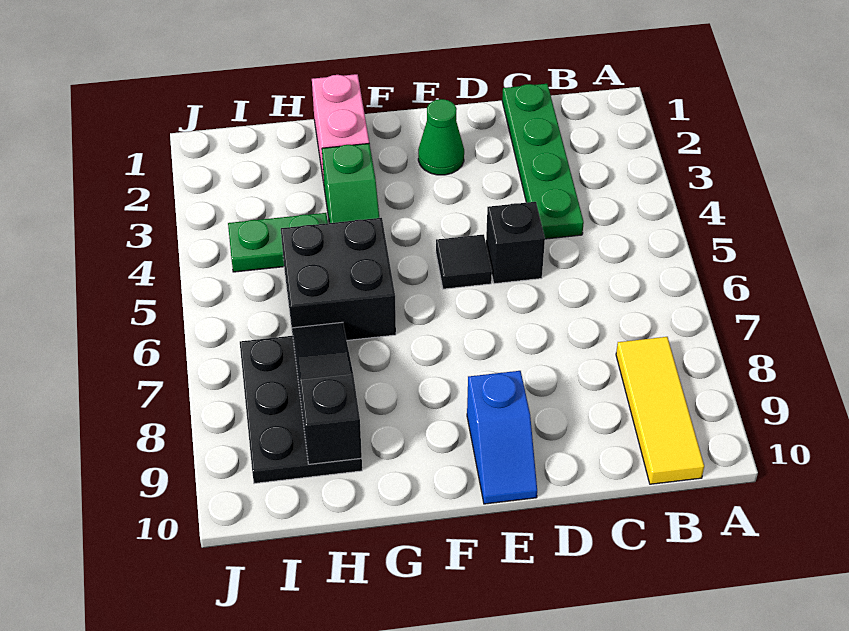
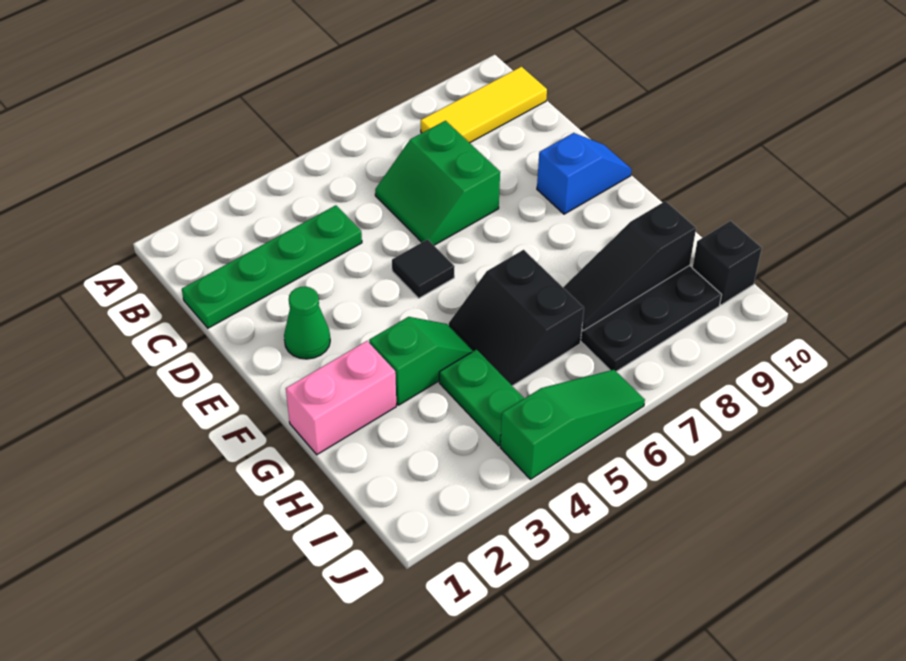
none -> green 2x2 slope [375,121,500,245]
black 1x1 brick [486,202,545,284] -> black 1x1 brick moved to [693,221,762,305]
black 2x2 brick [281,218,396,340] -> black 2x2 slope [449,250,584,386]
none -> green 1x3 slope [500,370,645,479]

